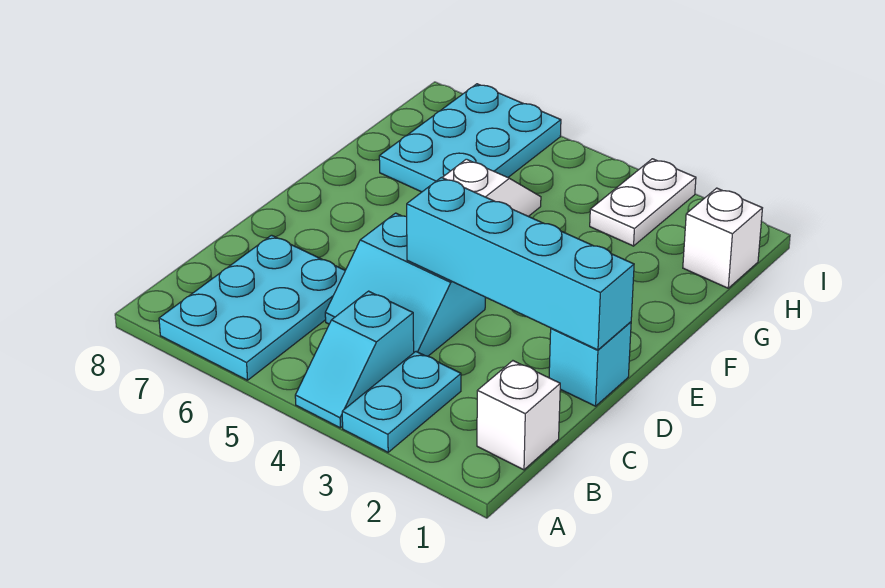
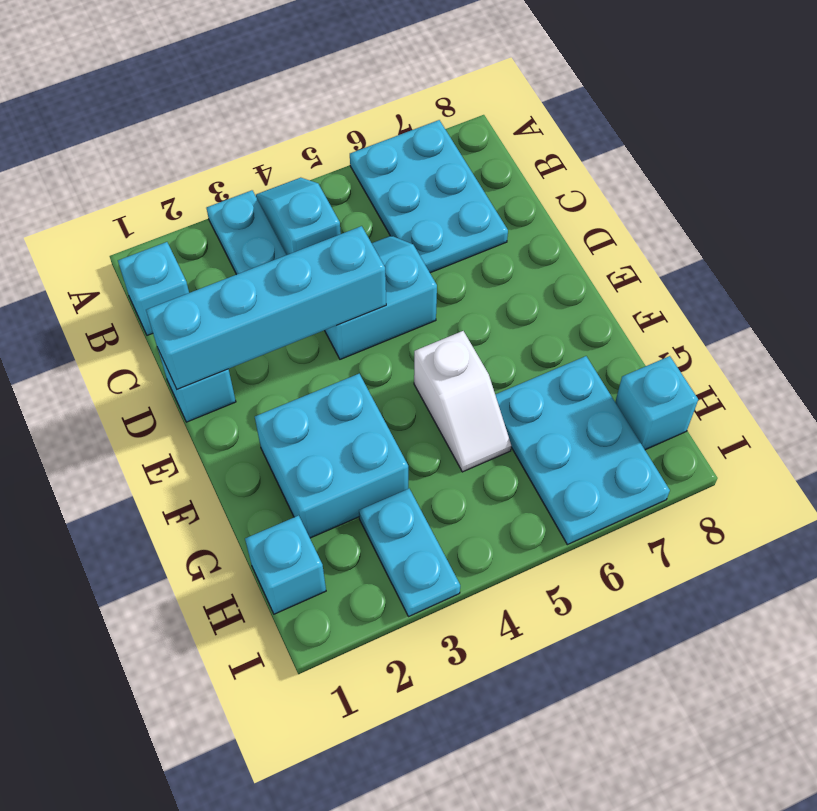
white 1x1 brick [477,361,560,470] -> cyan 1x1 brick [118,242,189,335]
none -> cyan 2x2 brick [255,374,408,538]
white 1x1 brick [683,188,762,288] -> cyan 1x1 brick [245,515,326,614]
white 1x2 plate [590,159,696,246] -> cyan 1x2 plate [359,489,460,617]
none -> cyan 1x1 brick [615,356,698,450]

